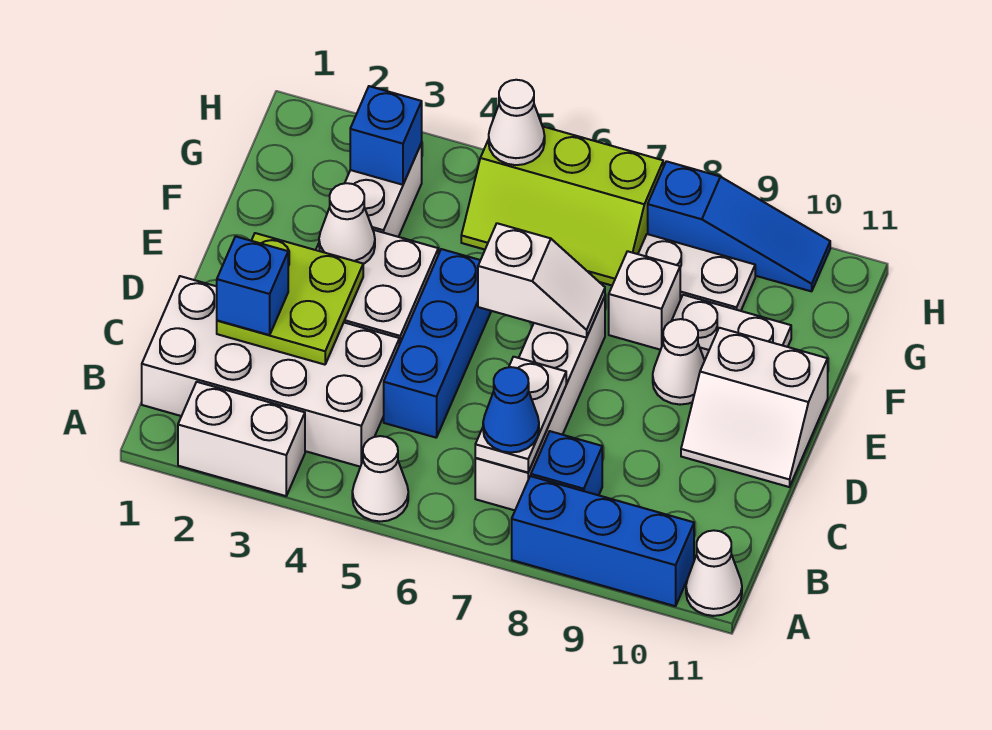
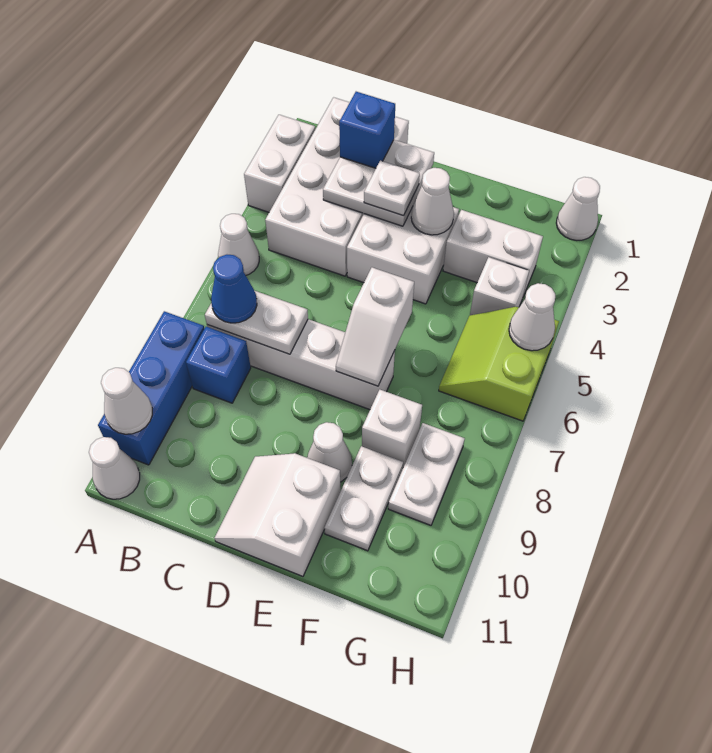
none -> white 1x1 cone [101,368,152,434]
lime 2x2 plate [217,233,363,365] -> white 2x2 plate [323,140,434,226]
blue 1x3 brick [384,249,491,438] -> none
none -> white 1x1 plate [364,161,420,216]
blue 1x1 brick [350,86,422,185] -> none
none -> white 1x1 brick [470,257,529,315]
lime 2x3 slope [461,127,663,285] -> lime 2x2 slope [439,307,559,421]
none -> white 1x1 cone [556,177,600,240]
blue 1x3 slope [648,161,830,291] -> none

